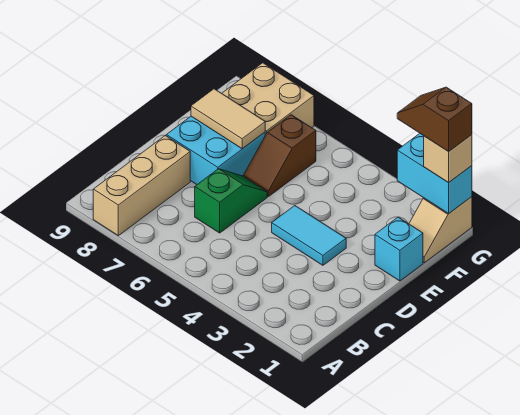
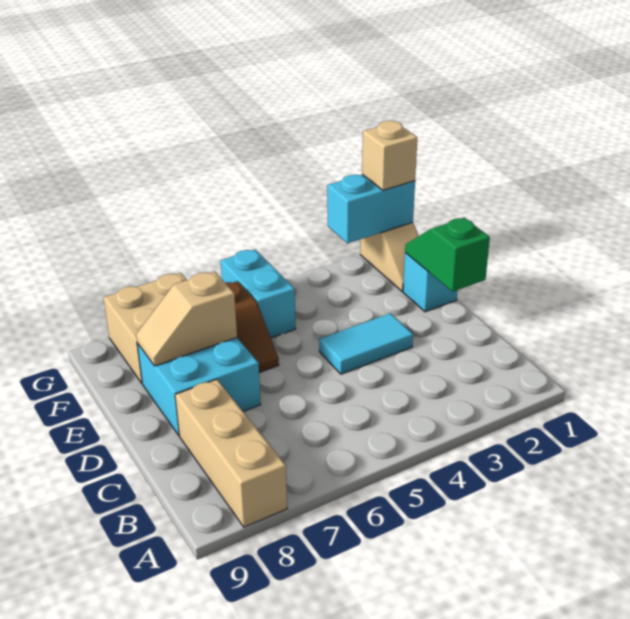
green 1x2 slope [195,169,267,233] -> green 1x2 slope moved to [405,218,490,292]
tan 1x2 tile [191,89,265,149] -> tan 1x2 slope [136,271,237,366]
none -> cyan 1x2 brick [221,249,296,338]
brown 1x2 slope [397,87,472,152] -> none

